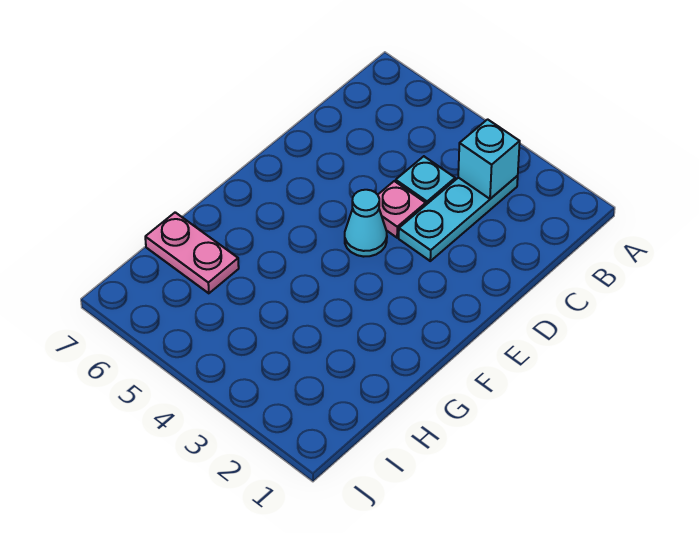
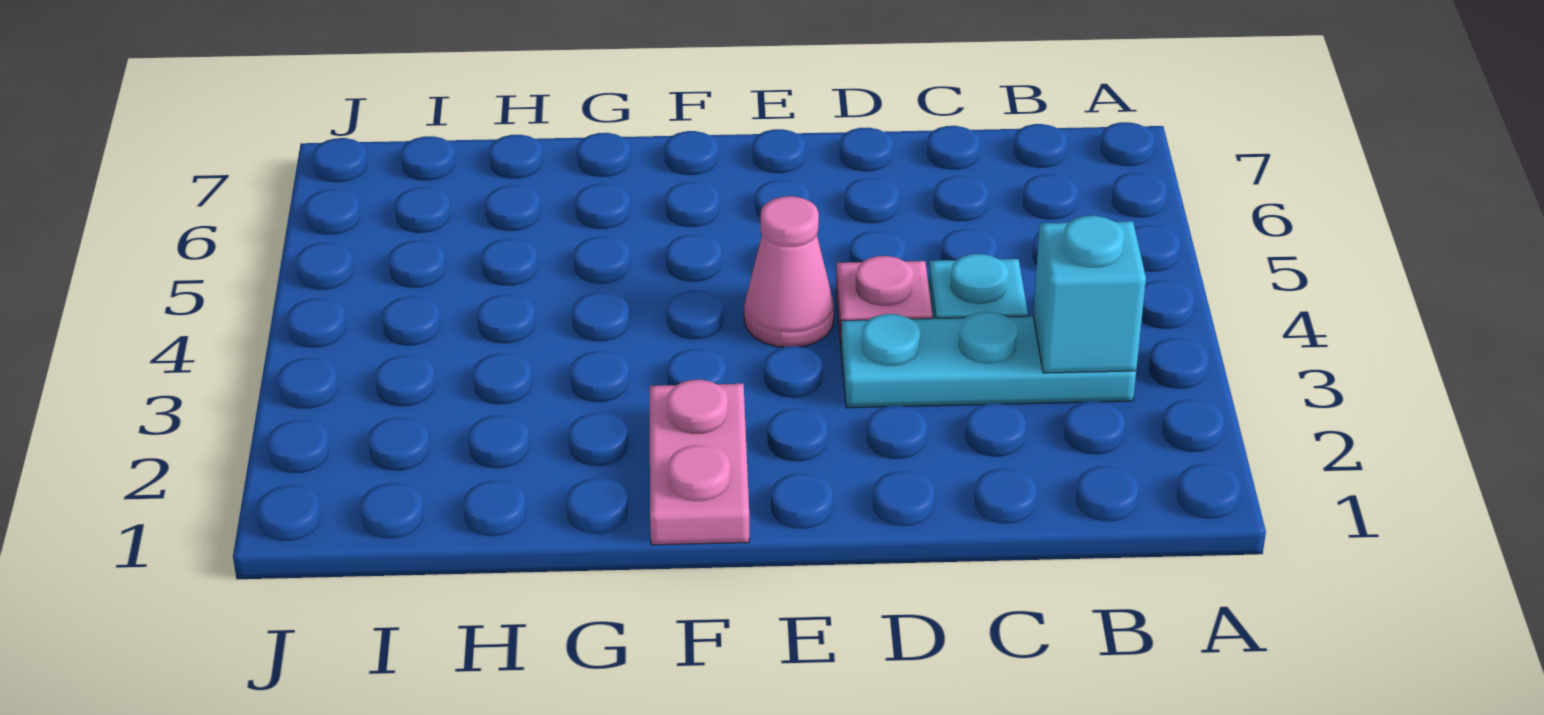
cyan 1x1 cone [345,190,387,257] -> pink 1x1 cone [744,196,834,347]
pink 1x2 plate [145,212,239,293] -> pink 1x2 plate moved to [650,380,749,545]

